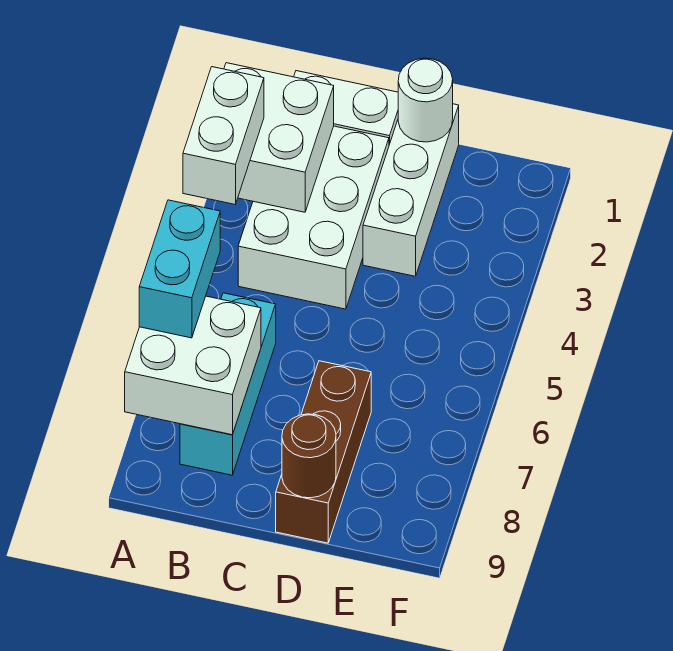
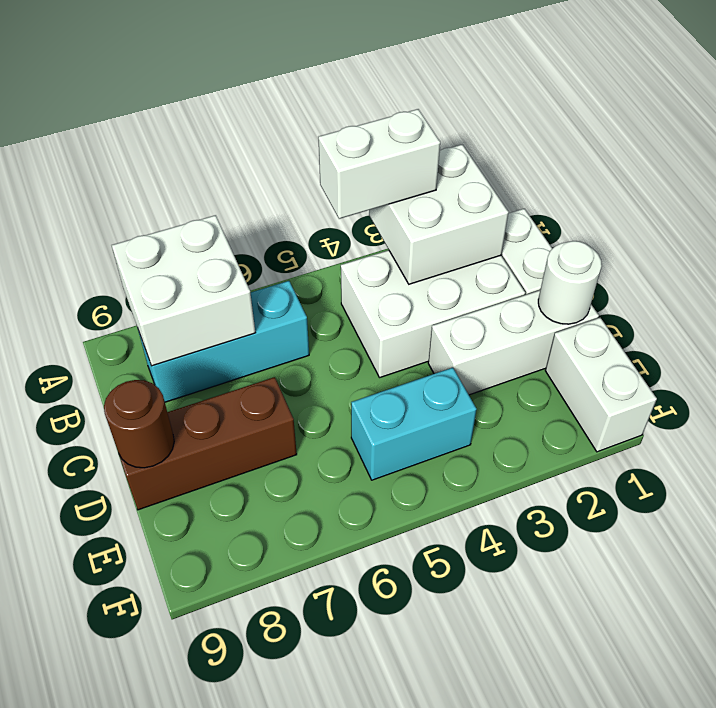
cyan 1x2 brick [139,200,220,338] -> cyan 1x2 brick moved to [351,368,477,480]
none -> white 1x2 brick [545,318,657,452]

